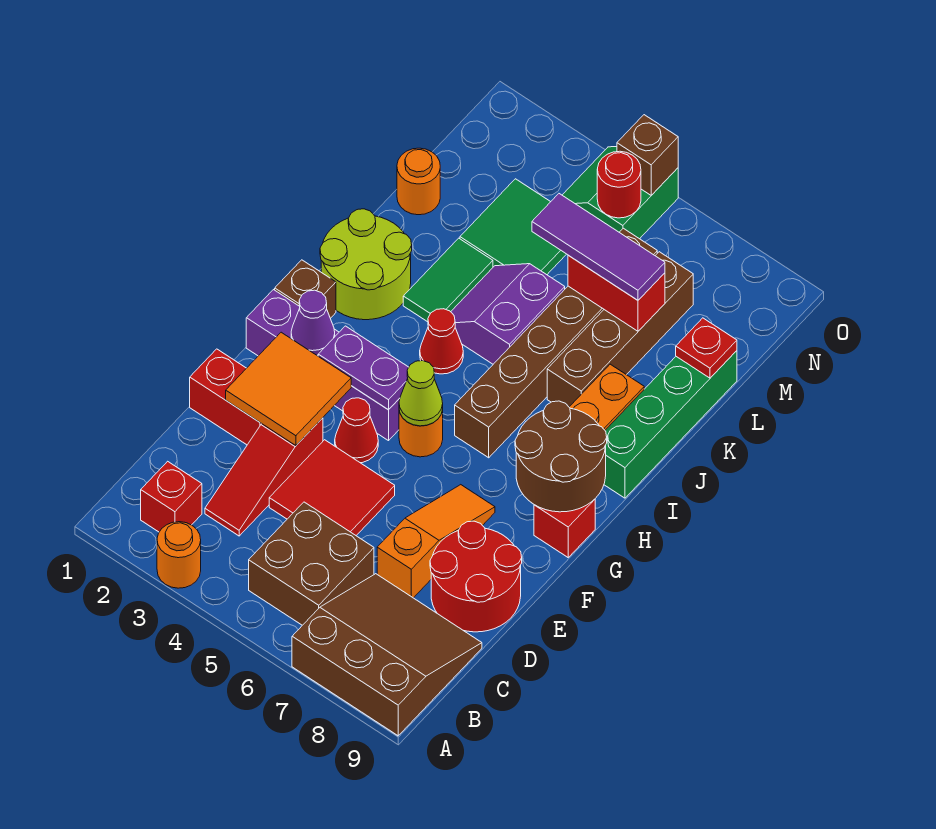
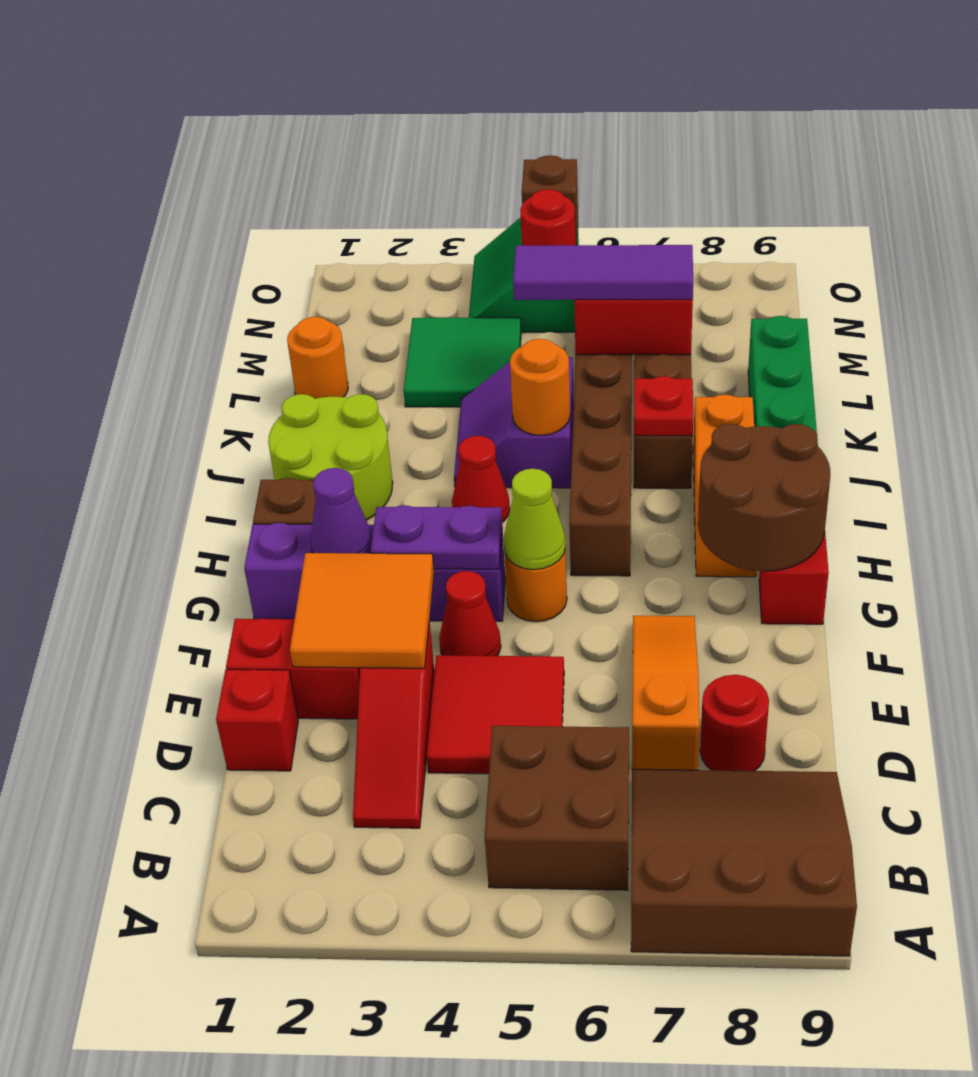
orange 1x1 round brick [157,522,201,588] -> orange 1x1 round brick moved to [510,339,570,435]
red 1x1 brick [141,461,202,532] -> red 1x1 brick moved to [216,669,298,771]
red 2x2 round brick [430,521,522,632] -> red 1x1 round brick [700,675,769,771]
green 1x2 tile [403,238,493,322] -> none
red 1x1 plate [676,318,737,378] -> red 1x1 plate moved to [634,376,693,436]

